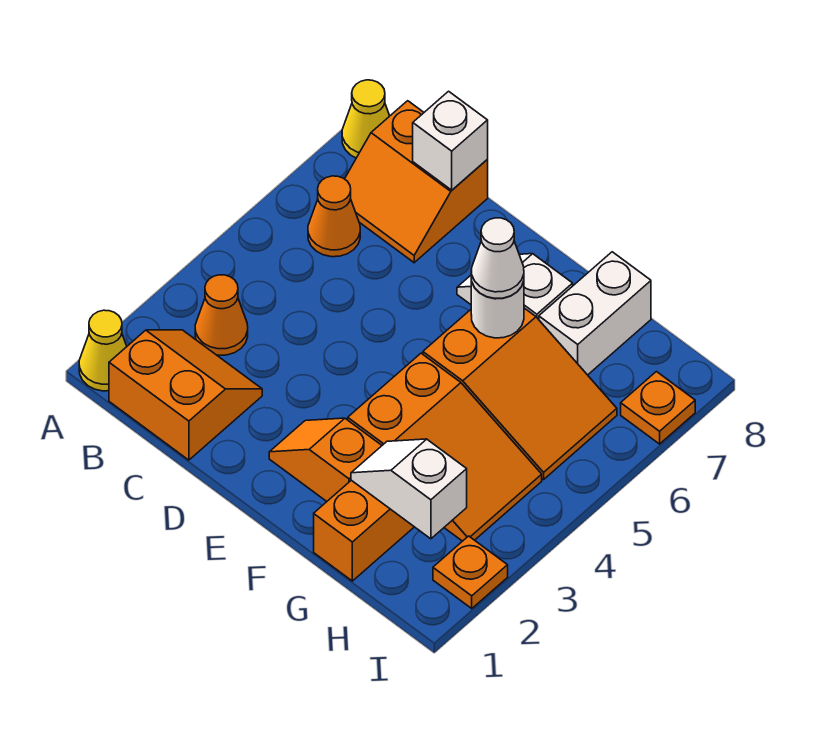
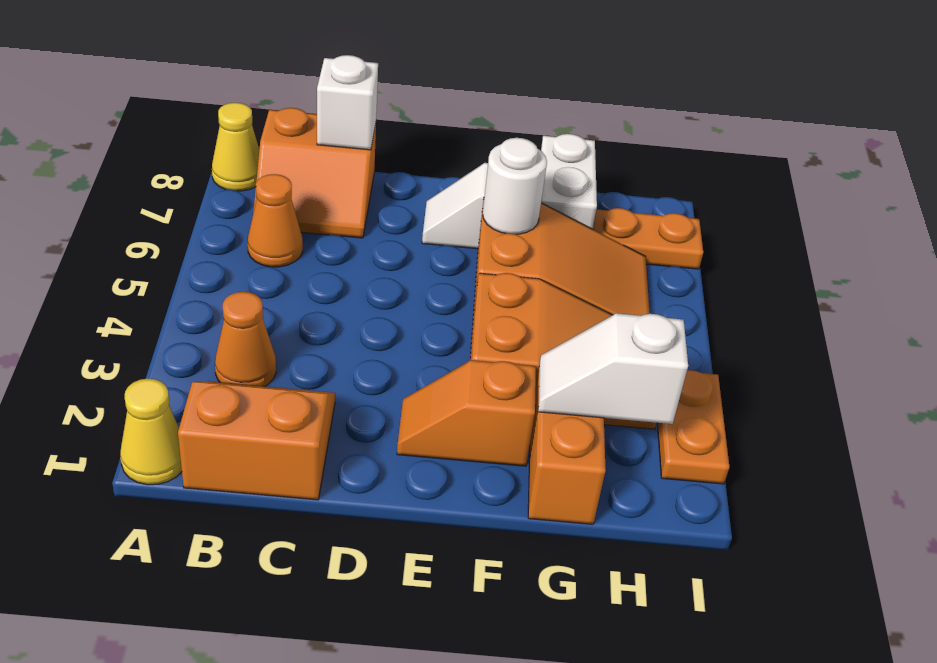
white 1x1 cone [471,218,524,298] -> none
orange 1x1 plate [433,536,508,608] -> orange 1x2 plate [657,370,729,484]
orange 1x1 plate [621,372,695,444] -> orange 1x2 plate [593,208,703,269]

